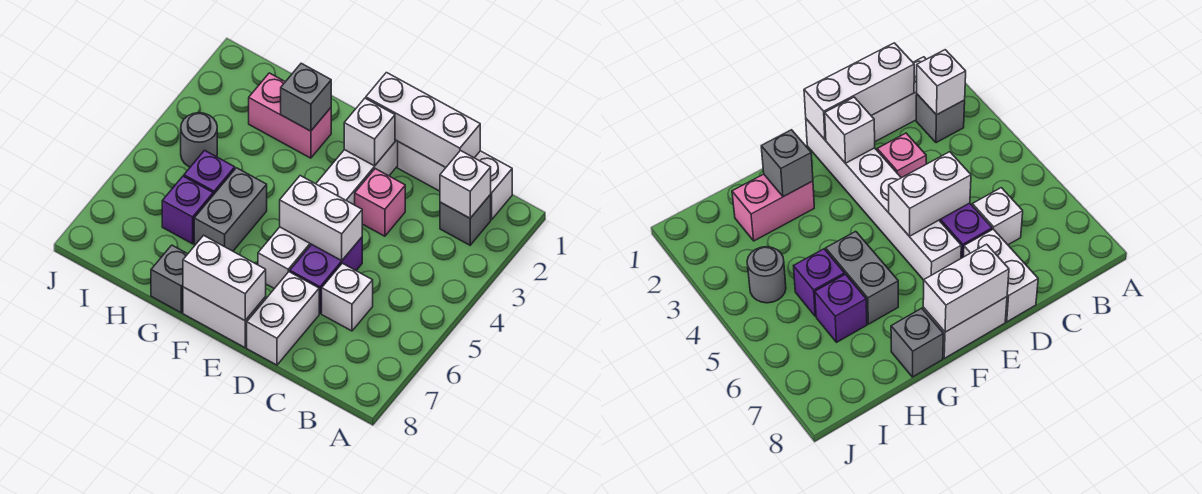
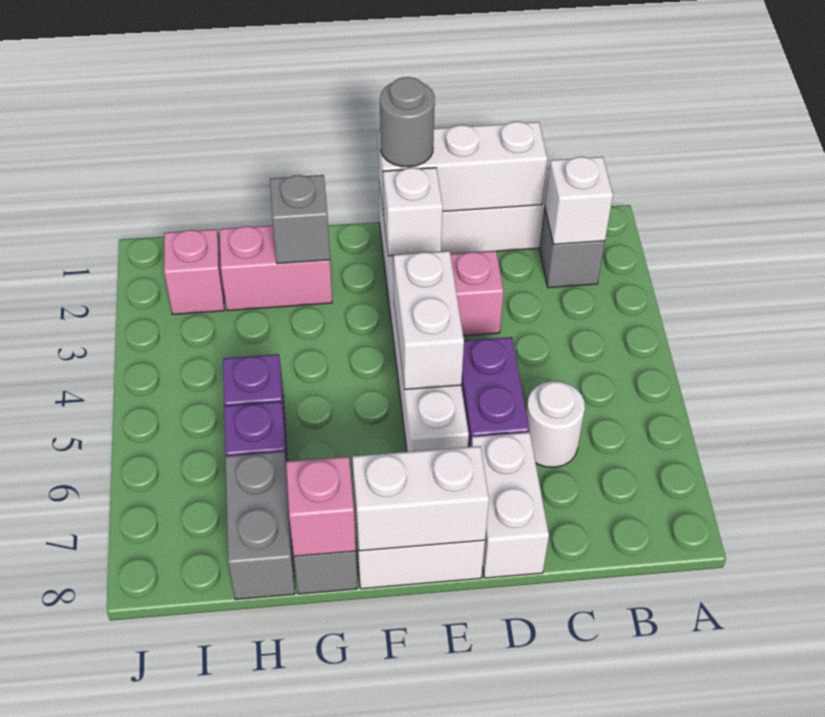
white 1x1 brick [322,263,373,331] -> white 1x1 round brick [526,381,585,467]
white 1x2 brick [280,176,362,261] -> white 1x2 brick turned to [394,251,464,389]
grey 1x2 brick [194,168,267,251] -> grey 1x2 brick moved to [225,452,295,600]
none -> pink 1x1 brick [286,456,356,556]
none -> pink 1x1 brick [164,229,224,314]
grey 1x1 round brick [181,113,217,167] -> grey 1x1 round brick moved to [380,77,435,167]

